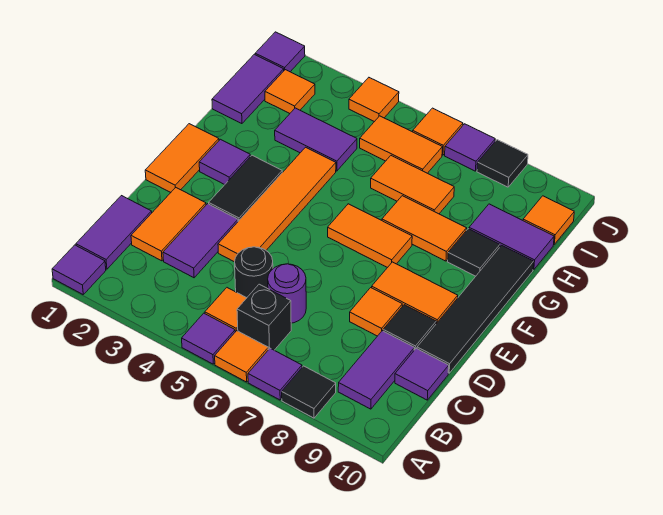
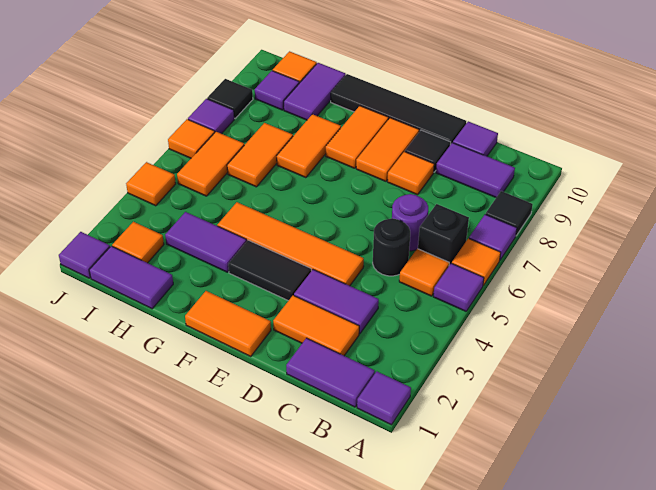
purple 1x1 tile [199,139,250,185] -> purple 1x1 tile moved to [255,71,299,110]
orange 1x2 tile [328,204,412,268] -> orange 1x2 tile moved to [326,106,389,168]
black 1x1 tile [448,229,500,276] -> none
purple 1x2 tile [275,108,357,171] -> purple 1x2 tile turned to [165,212,247,272]

